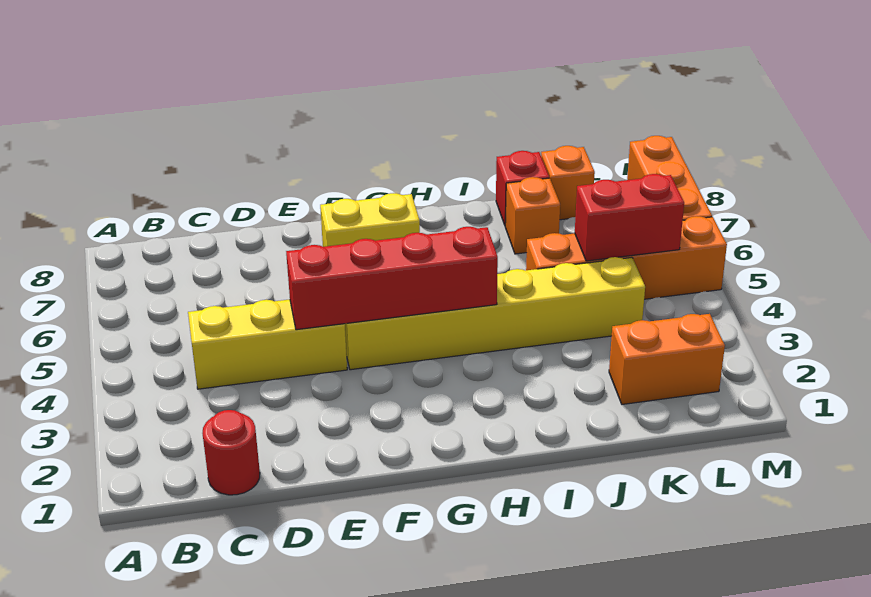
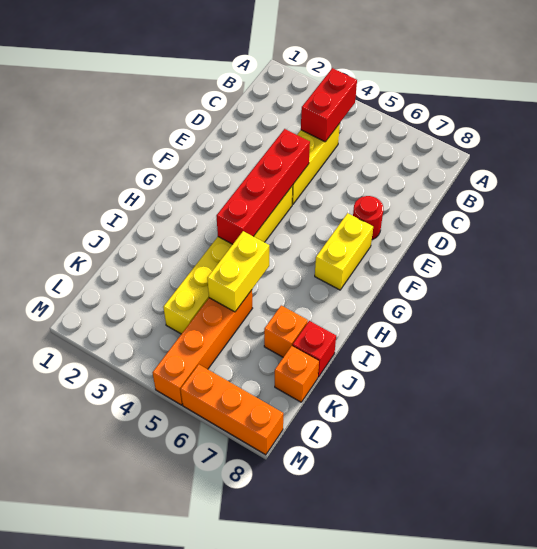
red 1x1 round brick [202,410,260,495] -> red 1x1 round brick moved to [353,196,383,240]
none -> yellow 1x2 brick [207,231,269,312]
orange 1x2 brick [609,314,725,404] -> none
red 1x2 brick [575,174,684,261] -> red 1x2 brick moved to [301,68,357,142]

